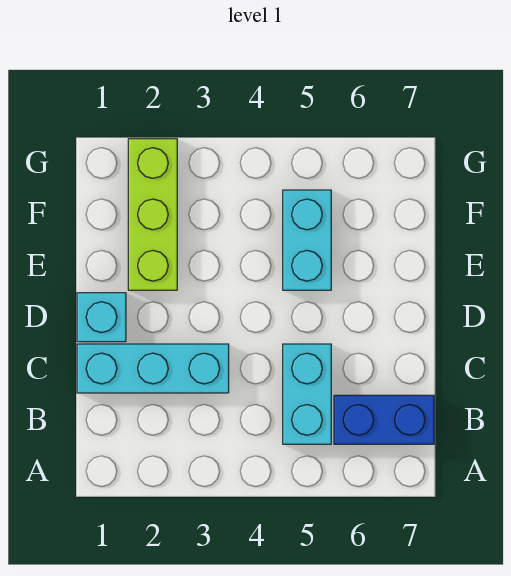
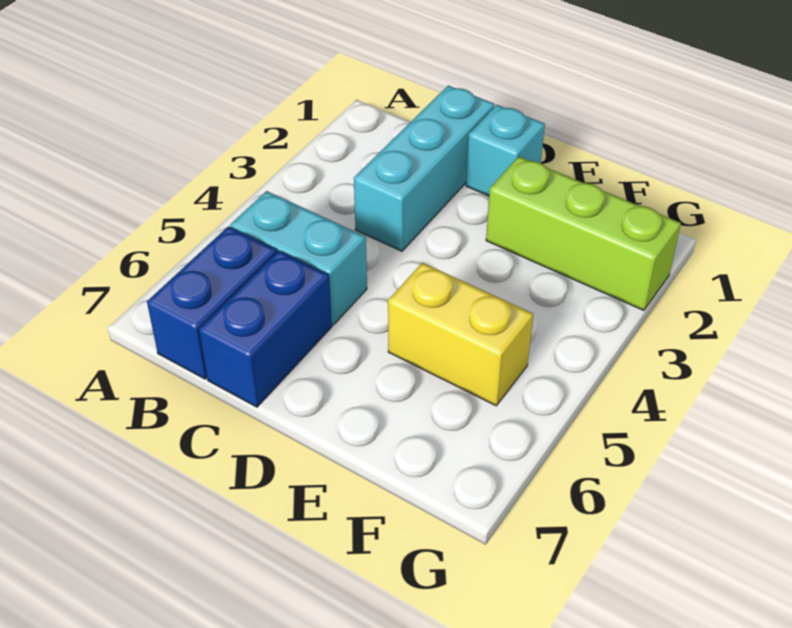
none -> blue 1x2 brick [199,251,332,407]
cyan 1x2 brick [283,190,331,290] -> yellow 1x2 brick [388,263,533,406]

